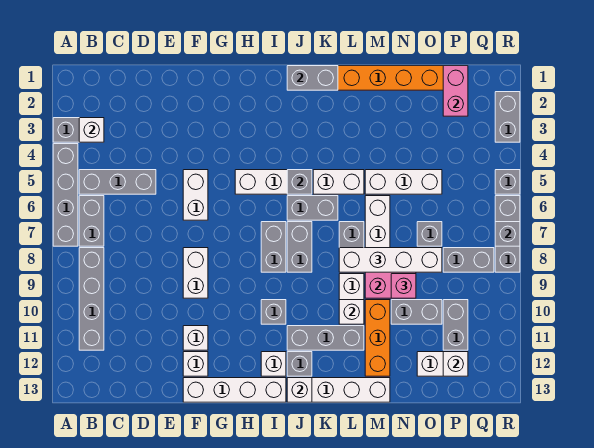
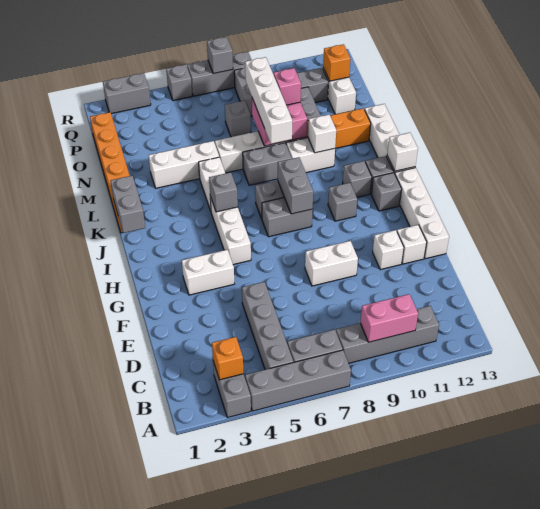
white 1x1 brick [79,118,104,142] -> orange 1x1 brick [212,337,243,380]
grey 1x3 brick [79,170,156,194] -> grey 1x4 brick [242,282,293,370]
white 1x2 brick [183,170,208,220] -> white 1x2 brick moved to [182,250,234,295]
white 1x1 brick [261,352,286,376] -> grey 1x1 brick [371,173,402,211]
grey 1x2 brick [287,196,338,220] -> grey 1x2 brick moved to [278,157,313,214]
grey 1x3 brick [287,326,364,350] -> grey 1x1 brick [343,161,372,197]
white 1x3 brick [365,170,442,194] -> white 1x3 brick turned to [149,141,219,188]
pink 1x2 brick [443,66,468,116] -> pink 1x2 brick moved to [360,294,418,342]
white 1x1 brick [443,352,468,376] -> orange 1x1 brick [323,44,350,81]

